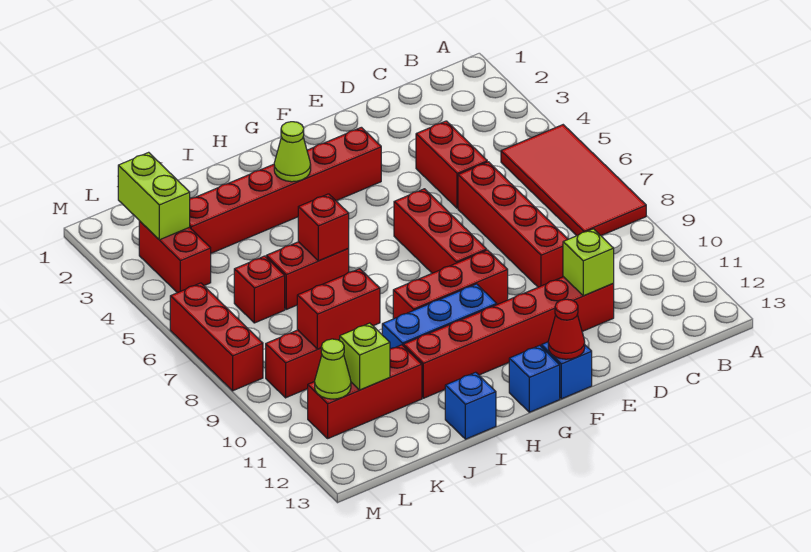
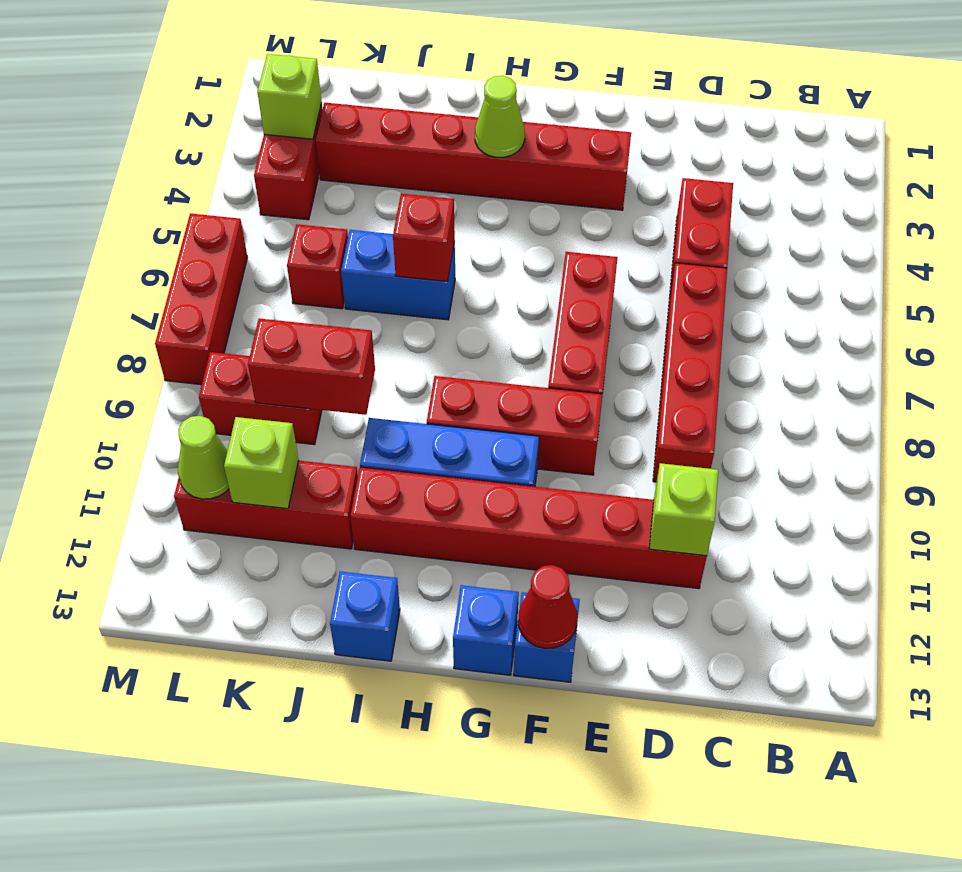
red 2x4 tile [501,125,646,236] -> none
red 1x2 brick [266,242,349,309] -> blue 1x2 brick [341,230,455,320]
lime 1x2 brick [118,152,190,240] -> lime 1x1 brick [257,54,322,139]

